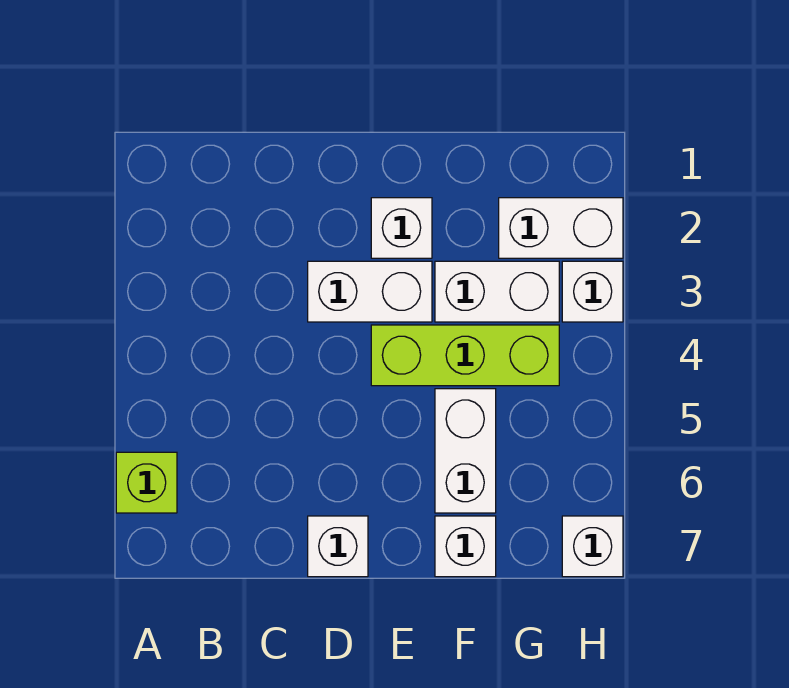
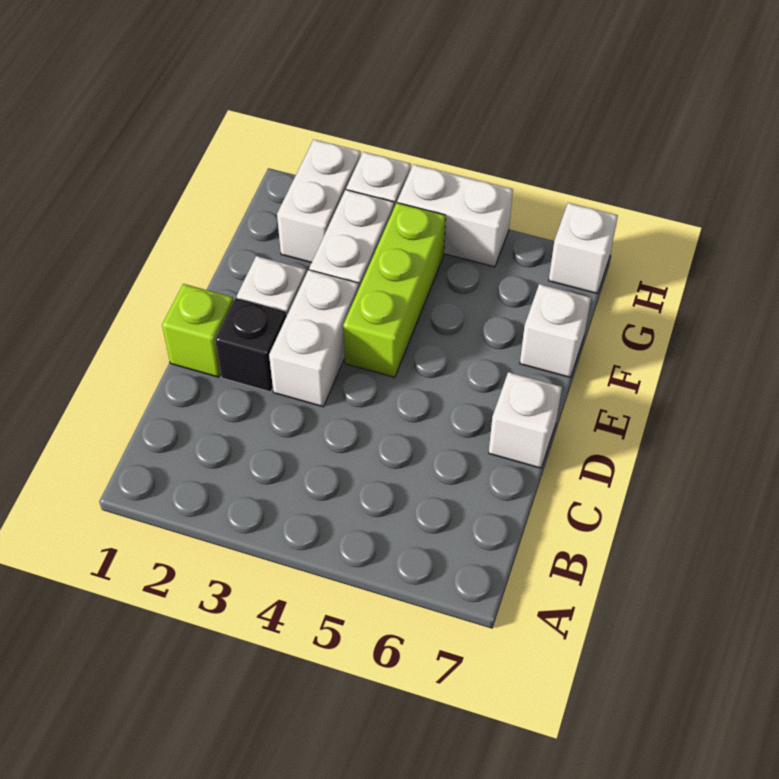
lime 1x1 brick [116,452,177,513] -> lime 1x1 brick moved to [162,284,234,377]
none -> black 1x1 brick [215,298,287,392]
white 1x2 brick [435,389,496,513] -> white 1x2 brick moved to [397,164,513,267]

